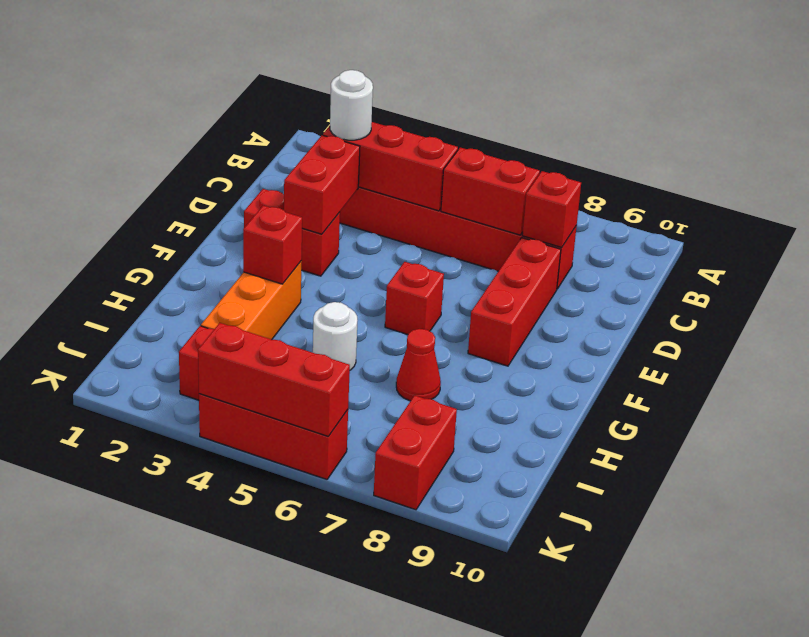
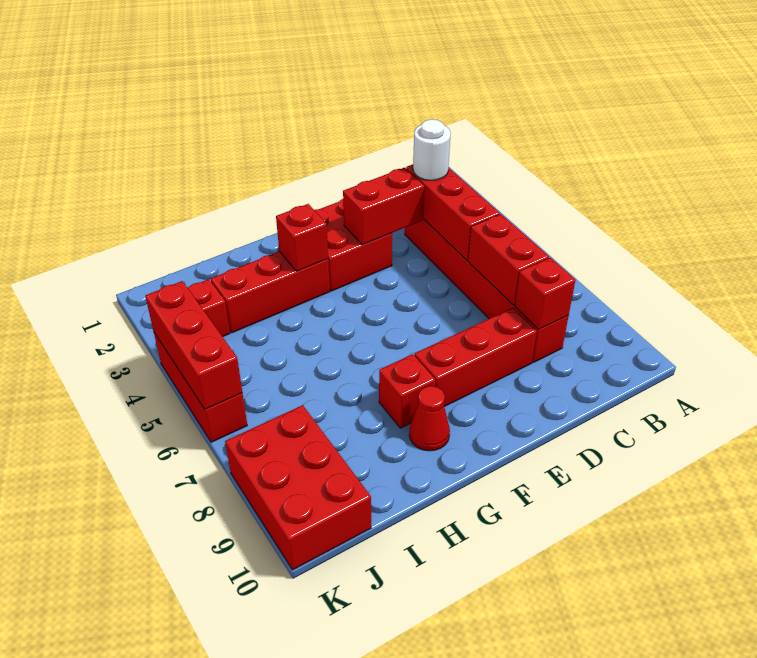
red 1x2 brick [244,189,340,276] -> red 2x2 brick [315,199,392,291]
red 1x1 brick [385,262,444,334] -> red 1x1 brick moved to [379,354,435,428]
orange 1x3 brick [201,261,302,340] -> red 1x3 brick [211,251,330,333]
white 1x1 round brick [313,302,358,370] -> none
red 1x1 cone [396,329,441,401] -> red 1x1 cone moved to [409,386,450,451]
red 1x2 brick [374,395,457,510] -> red 2x3 brick [225,405,371,570]

